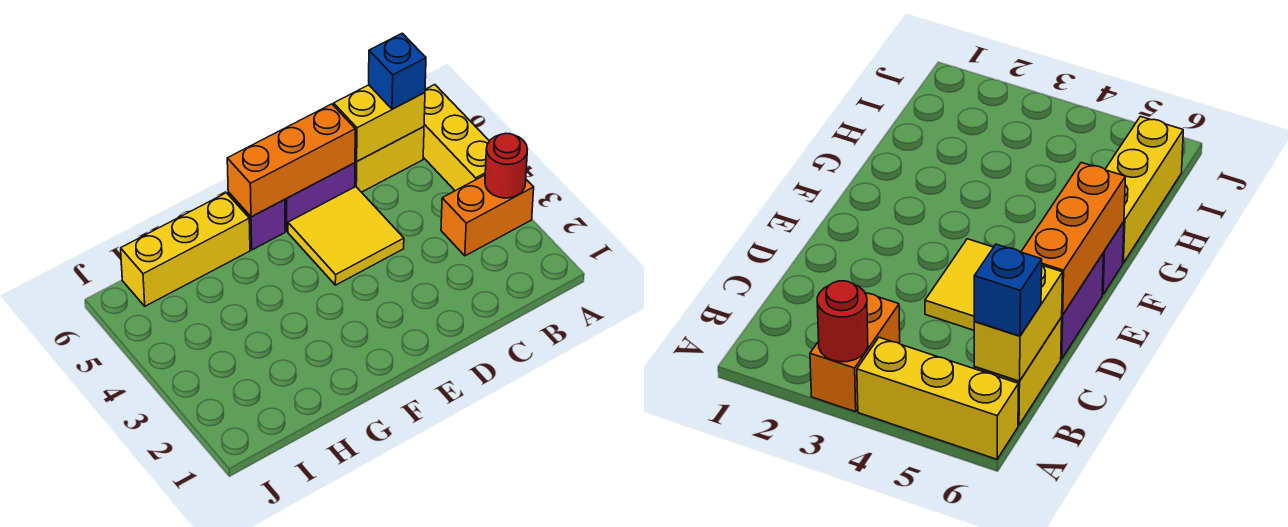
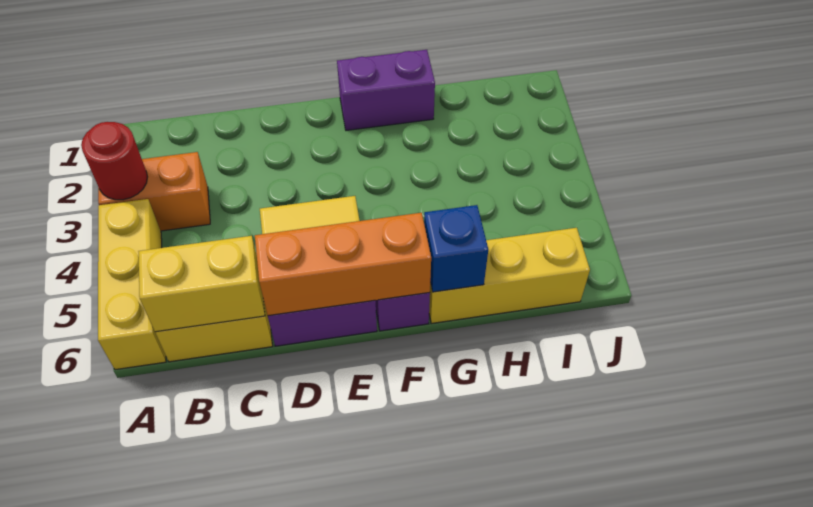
blue 1x1 brick [369,33,426,109] -> blue 1x1 brick moved to [424,205,488,292]
none -> purple 1x2 brick [337,50,435,130]

